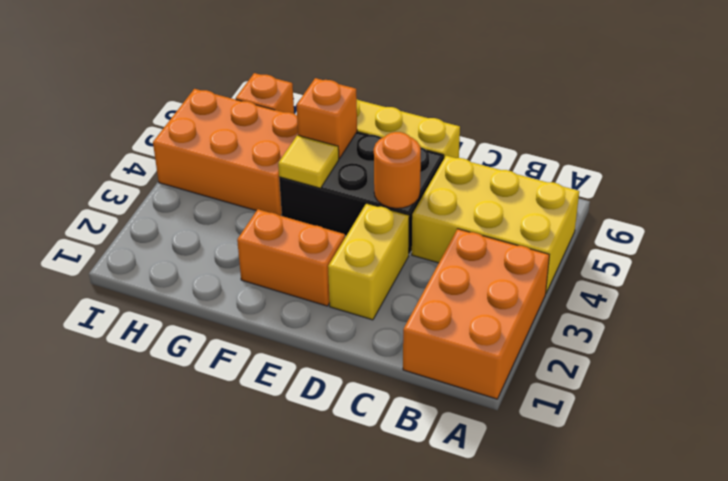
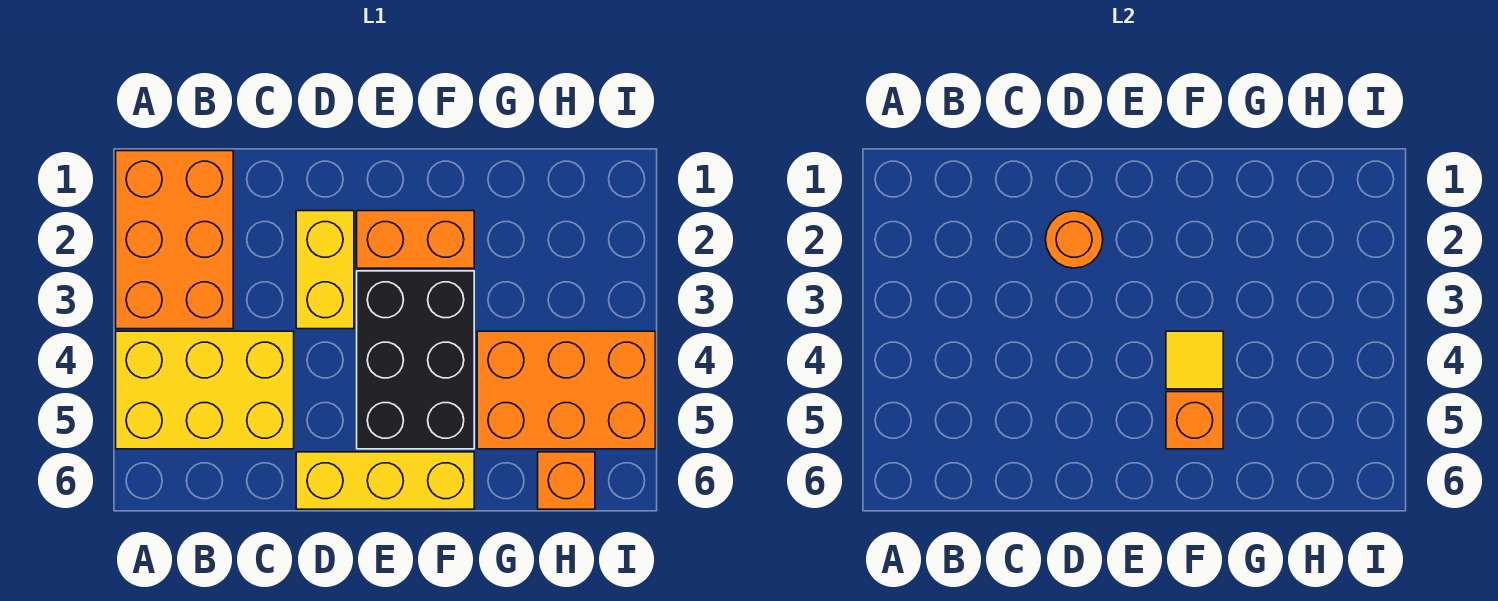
black 2x3 brick [279,132,444,255] -> black 2x3 brick turned to [357,271,474,449]
orange 1x1 round brick [374,132,421,208] -> orange 1x1 round brick moved to [1045,211,1103,268]

